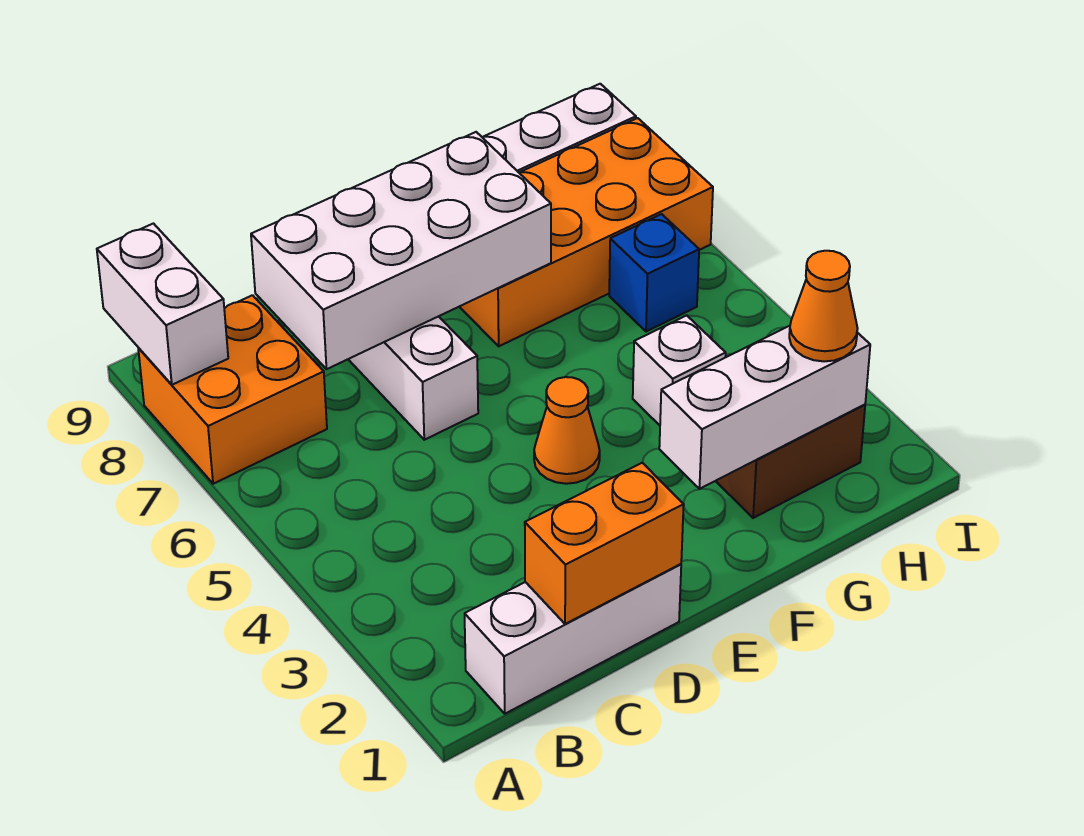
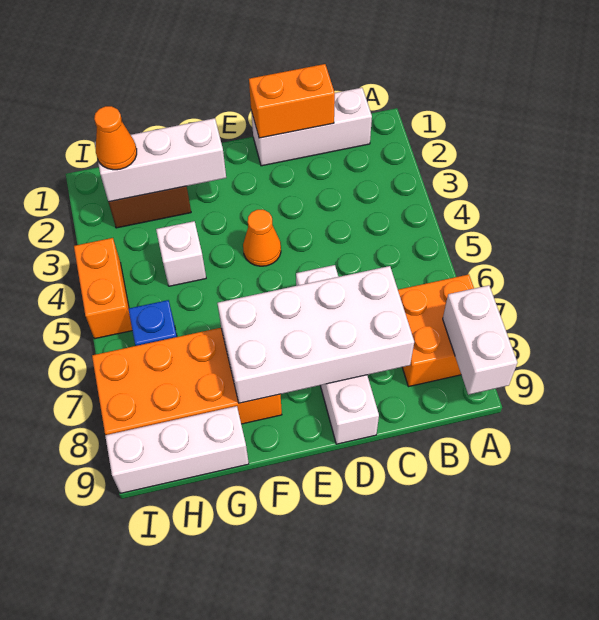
none -> orange 1x2 brick [74,238,132,339]

